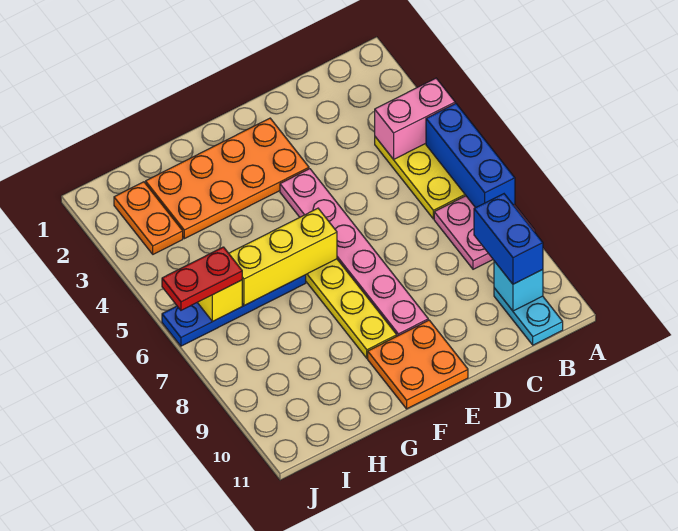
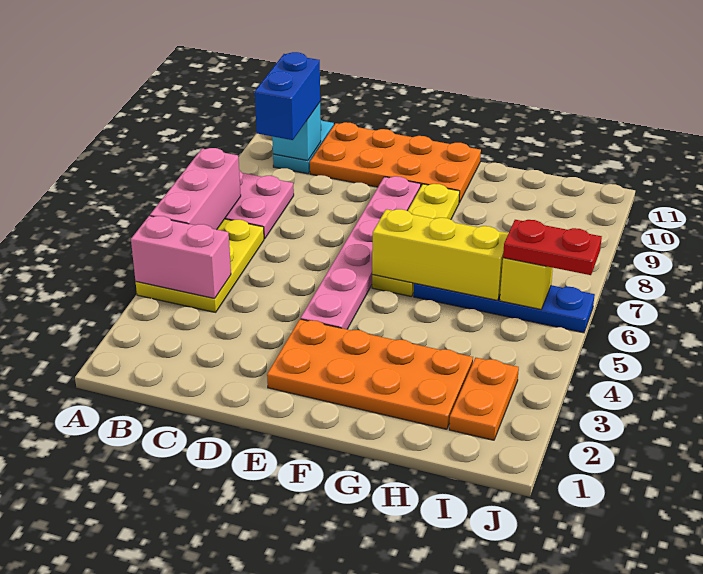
blue 1x3 brick [426,103,515,208] -> pink 1x3 brick [150,148,241,230]
orange 2x2 plate [368,320,468,409] -> orange 2x4 plate [310,122,481,203]

